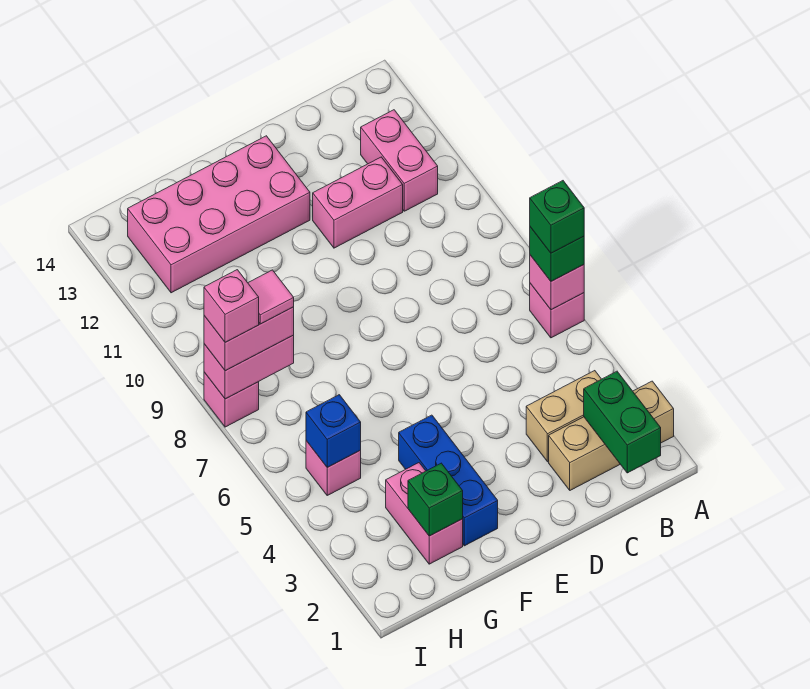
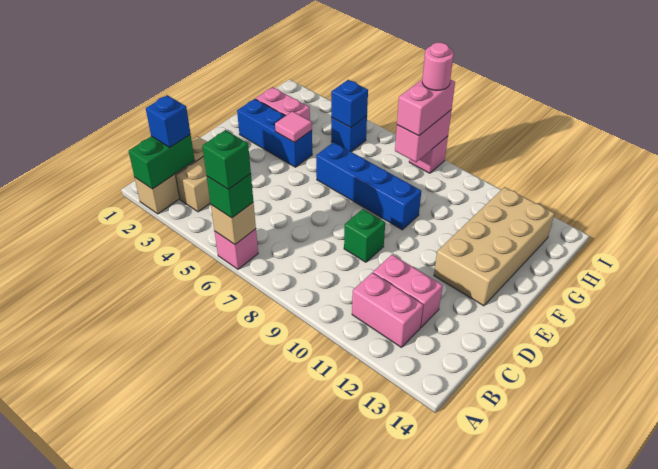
pink 1x1 brick [530,255,584,310] -> tan 1x1 brick [211,203,256,245]
green 1x2 brick [584,371,661,473] -> green 1x2 brick turned to [129,135,195,189]
none -> blue 1x1 brick [146,95,191,147]
pink 1x2 brick [313,157,403,248] -> pink 1x2 brick turned to [373,255,443,327]
pink 2x4 brick [128,136,310,293] -> tan 2x4 brick [434,187,554,306]
none -> blue 1x4 brick [316,142,421,230]
green 1x1 brick [408,463,463,536] -> green 1x1 brick moved to [344,209,385,262]
pink 1x1 brick [306,441,361,495] -> blue 1x1 brick [331,116,367,152]
pink 1x1 tile [248,270,294,324] -> pink 1x1 tile moved to [275,111,312,143]
pink 1x1 brick [204,270,259,342] -> pink 1x1 round brick [422,42,454,91]

